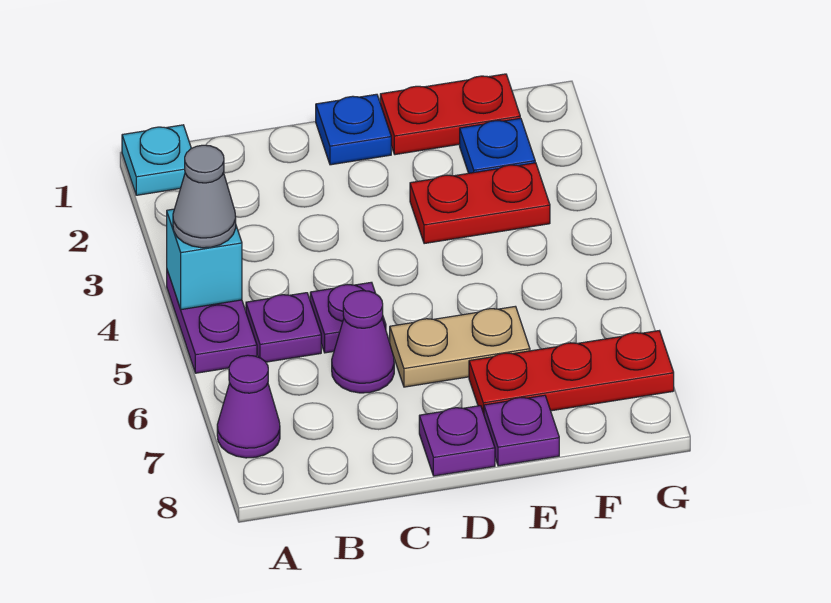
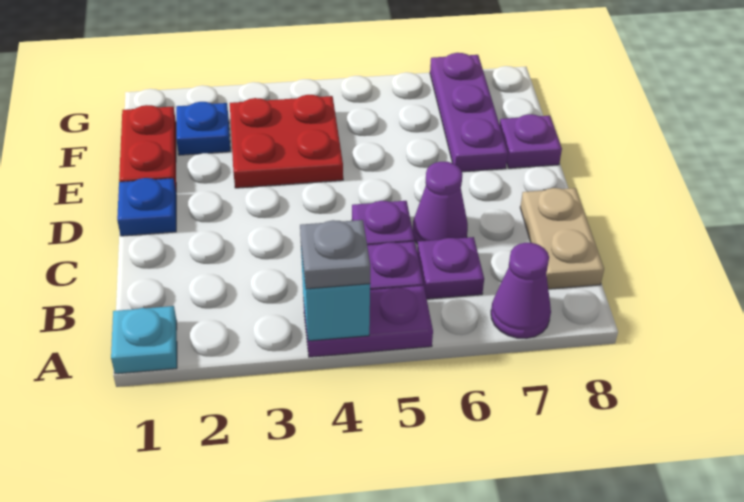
grey 1x1 cone [173,145,236,248] -> grey 1x1 plate [300,220,370,289]
tan 1x2 plate [390,306,530,387] -> tan 1x2 plate moved to [520,188,604,289]
purple 1x1 plate [419,406,495,476] -> purple 1x1 plate moved to [417,237,484,299]
red 1x2 plate [410,163,550,244] -> red 2x2 plate [230,95,343,188]
red 1x3 plate [469,331,674,414] -> purple 1x3 plate [430,53,508,172]

